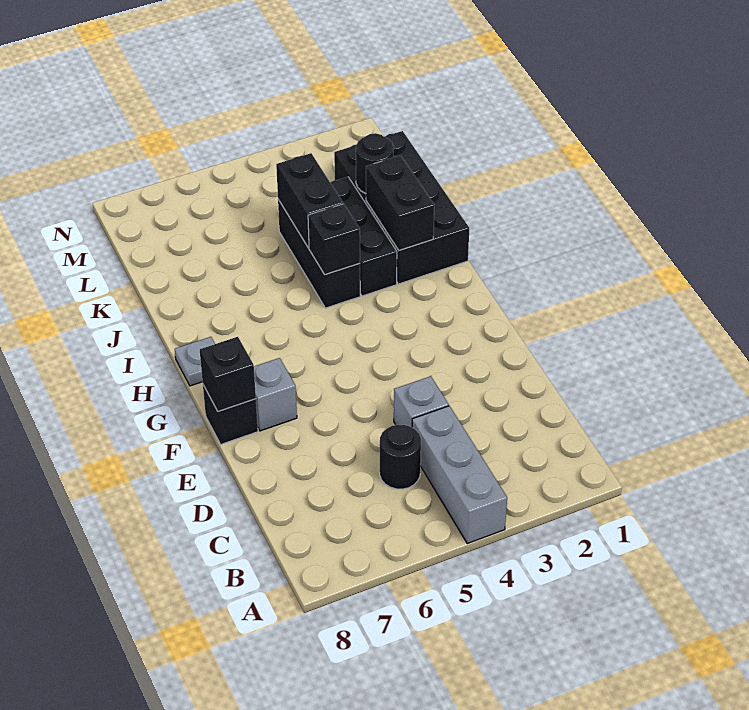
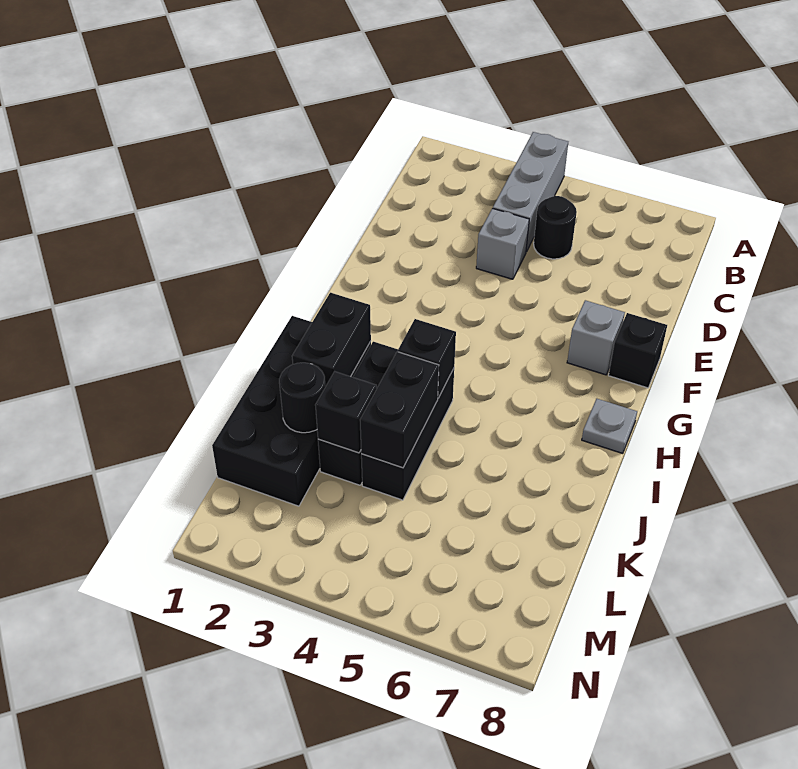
black 1x1 brick [200,337,256,411] -> black 1x1 brick moved to [315,371,376,453]

